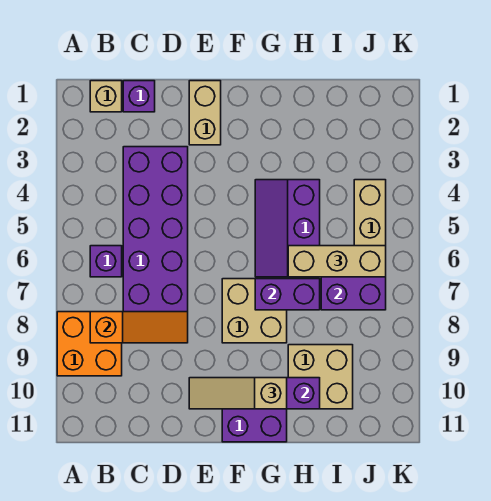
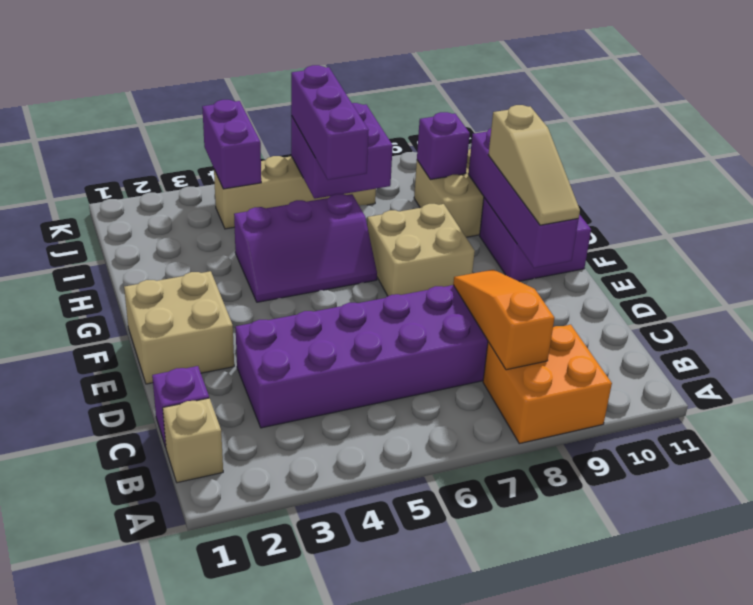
purple 1x1 brick [90,246,122,277] -> purple 1x1 brick moved to [417,112,470,180]
tan 1x2 brick [189,81,221,145] -> tan 2x2 brick [124,271,234,384]
purple 1x2 brick [255,279,320,310] -> purple 1x2 brick moved to [202,100,261,189]
tan 1x3 brick [288,246,386,277] -> purple 1x3 brick [291,65,369,180]

